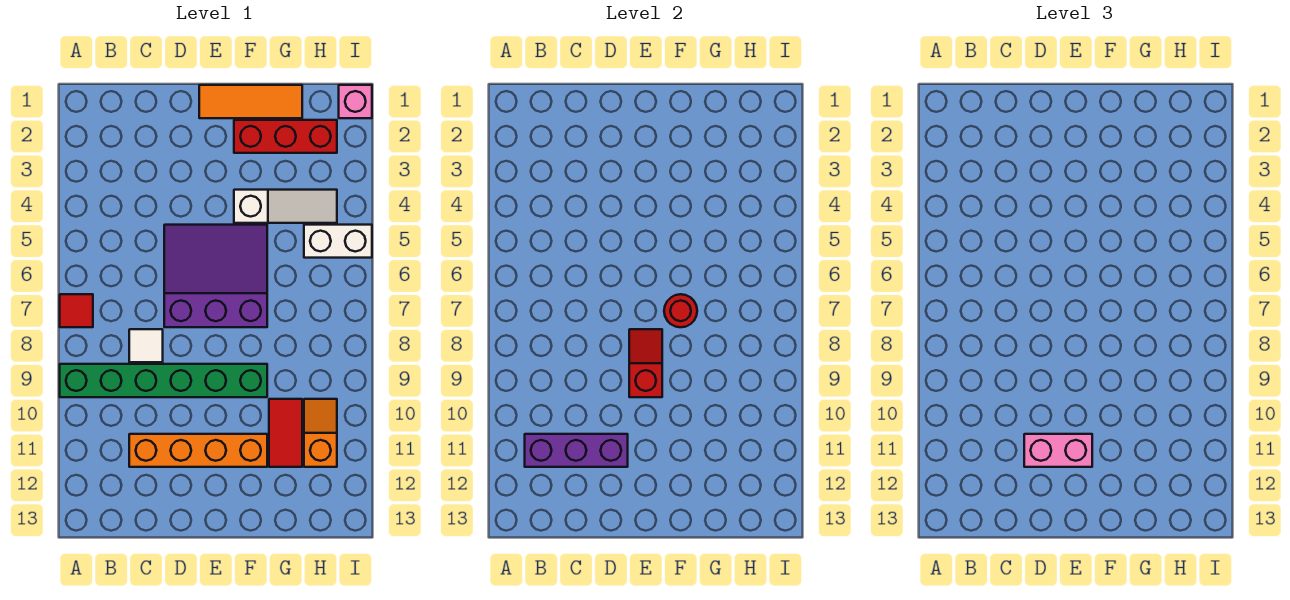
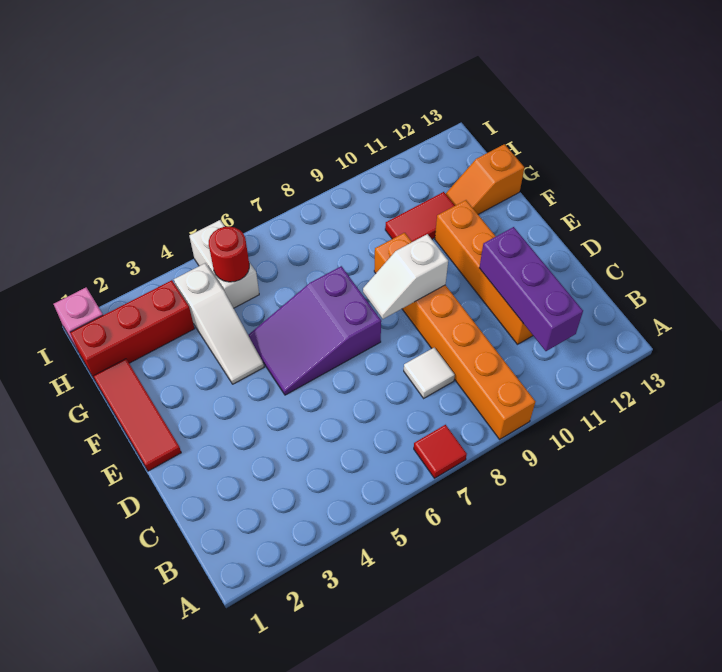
green 1x6 brick [60,364,267,397] -> orange 1x6 brick [374,233,535,439]
purple 3x3 slope [164,225,267,327] -> purple 2x3 slope [248,266,381,395]
pink 1x2 brick [1024,434,1092,467] -> none
orange 1x3 tile [199,85,302,118] -> red 1x3 tile [93,359,181,471]
red 1x2 slope [629,329,662,397] -> white 1x2 slope [363,234,448,319]
red 1x3 brick [234,120,337,153] -> red 1x3 brick turned to [70,280,195,378]
white 1x3 slope [234,190,337,223] -> white 1x3 slope turned to [174,263,264,384]
red 1x1 round brick [664,294,697,327] -> red 1x1 round brick moved to [209,227,249,282]
orange 1x2 slope [304,399,337,467] -> orange 1x2 slope moved to [446,144,524,214]

